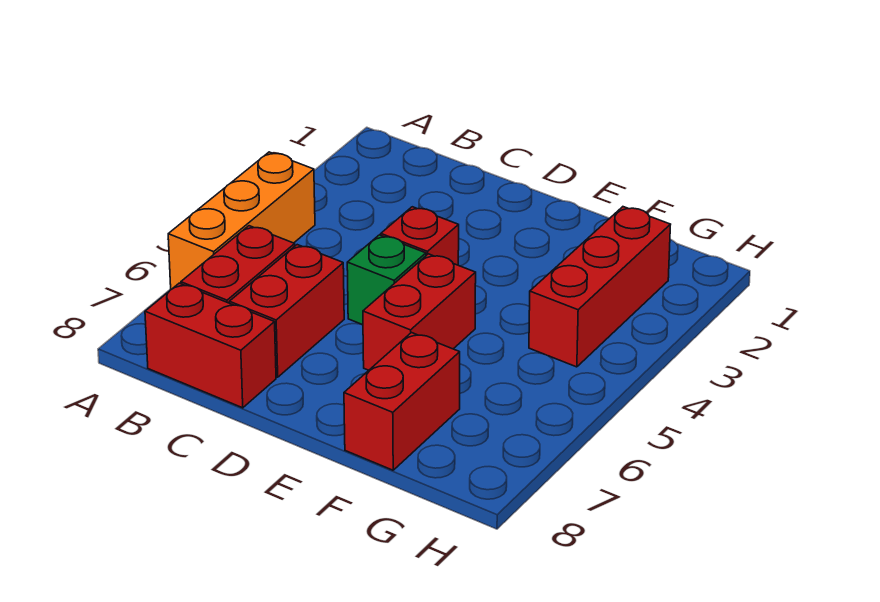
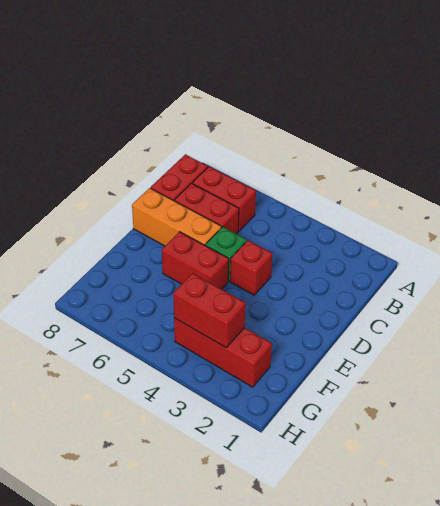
orange 1x3 brick [168,152,315,289] -> orange 1x3 brick moved to [132,188,221,246]
red 1x2 brick [344,333,460,470] -> red 1x2 brick moved to [173,273,246,348]

